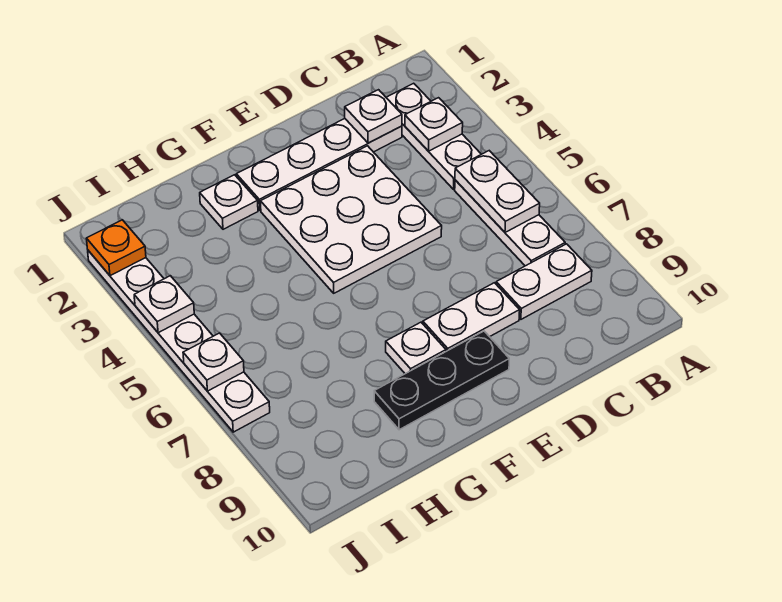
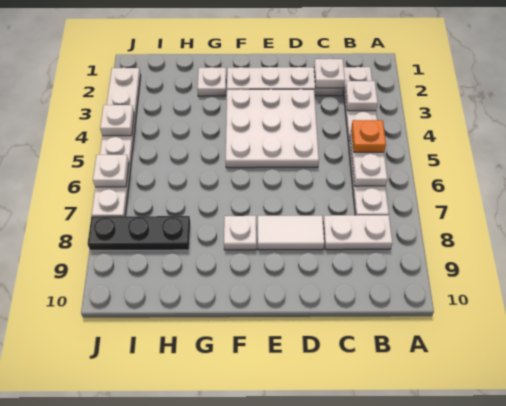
white 1x2 plate [423,283,520,351] -> white 1x2 tile [258,216,324,250]
black 1x3 plate [374,331,509,430] -> black 1x3 plate moved to [88,216,190,250]
orange 1x1 plate [86,220,146,276] -> orange 1x1 plate moved to [351,120,386,152]

